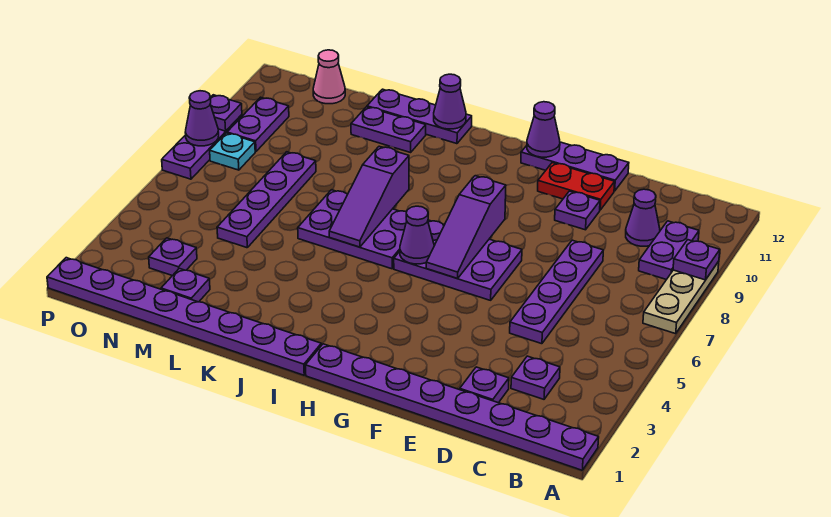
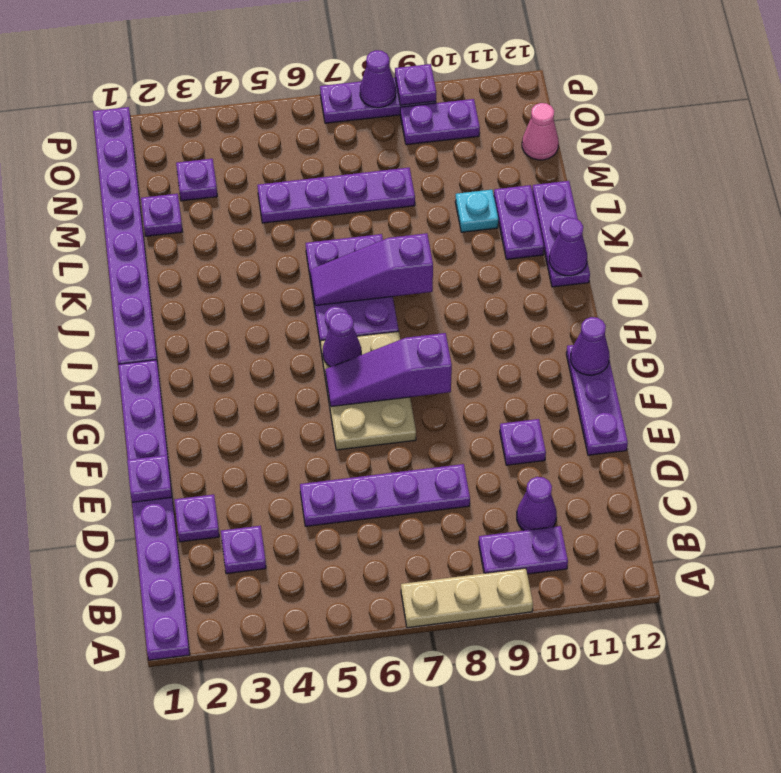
purple 1x1 plate [673,240,720,280] -> purple 1x1 plate moved to [127,455,172,502]
red 1x2 plate [538,163,615,210] -> none
purple 2x3 plate [394,220,522,300] -> tan 2x3 plate [320,331,416,450]
cyan 1x1 plate [210,133,255,170] -> cyan 1x1 plate moved to [455,190,498,232]

